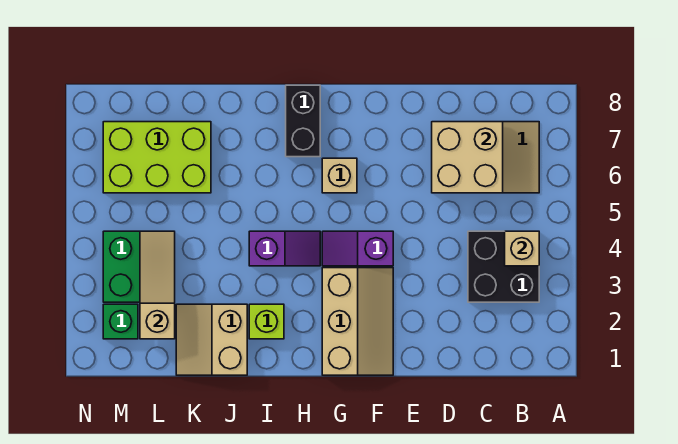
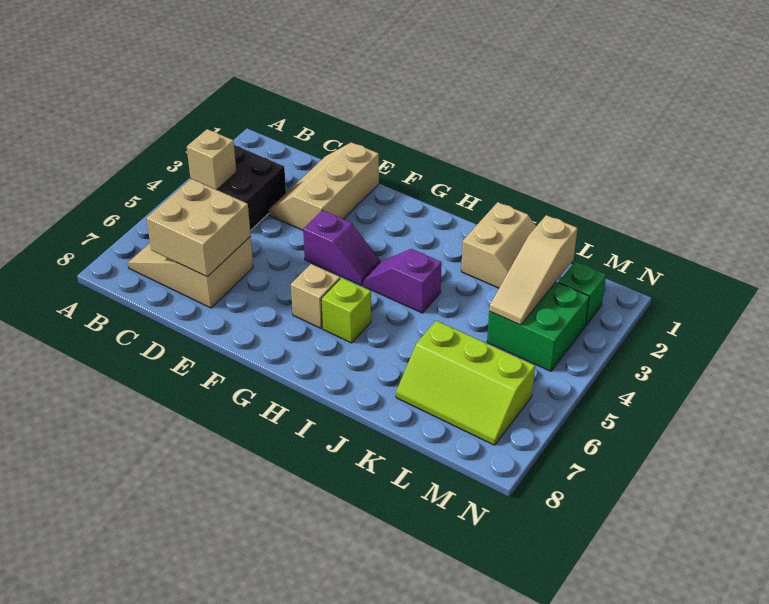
tan 2x3 slope [322,268,393,375] -> tan 2x3 slope moved to [268,142,379,230]
black 1x2 brick [286,85,320,157] -> none
lime 1x1 brick [249,304,284,339] -> lime 1x1 brick moved to [321,278,371,343]
lime 2x3 brick [103,122,211,193] -> lime 2x3 slope [396,321,535,445]

